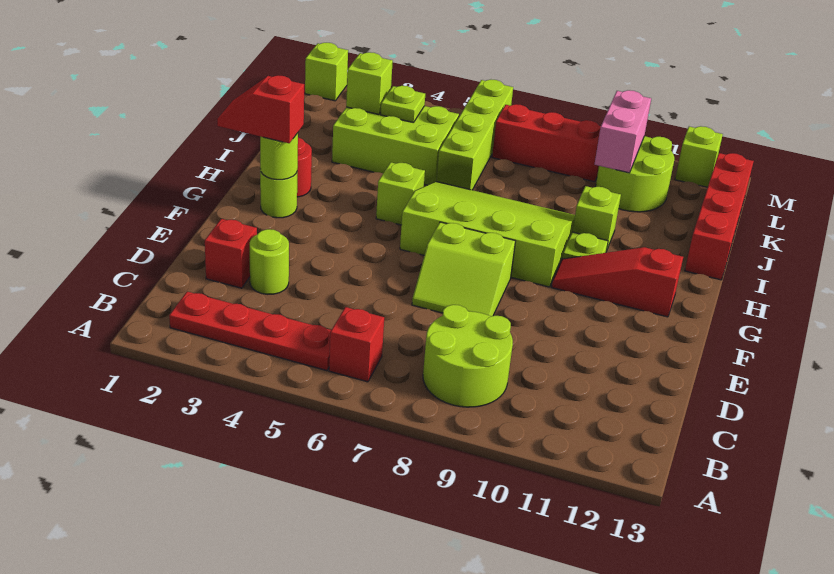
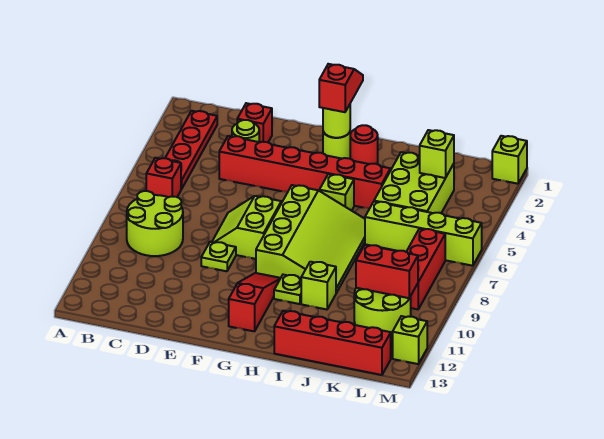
none -> red 1x6 brick [219,136,390,209]
lime 1x1 plate [381,86,425,123] -> lime 1x1 plate moved to [201,242,236,271]
pink 1x2 brick [595,90,651,173] -> red 1x2 brick [356,245,418,298]

